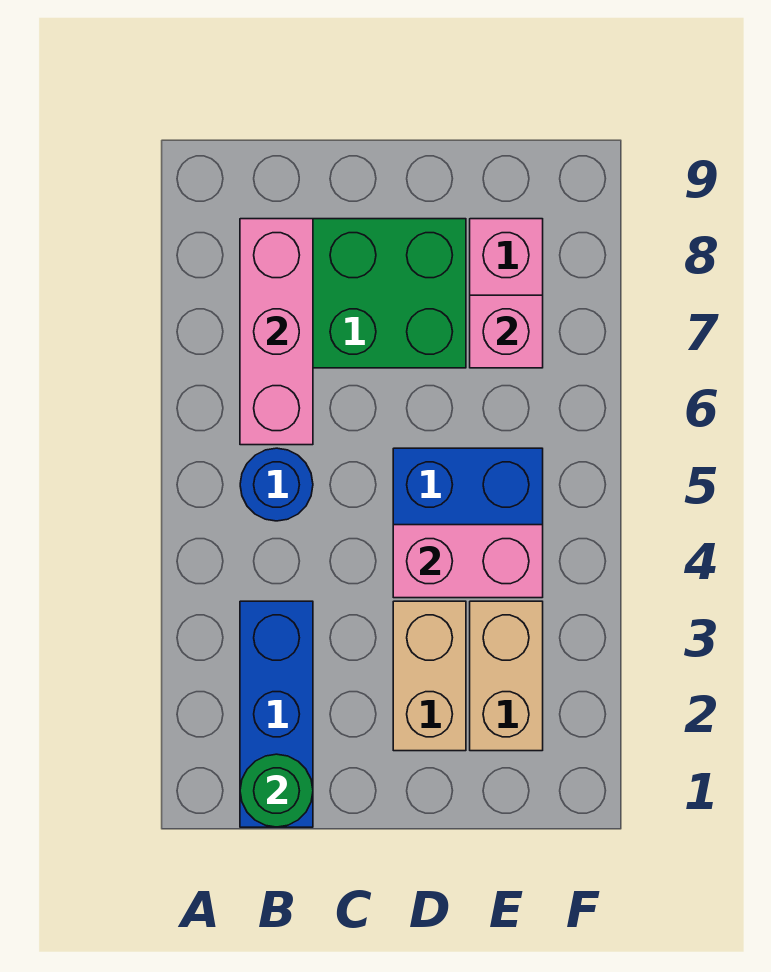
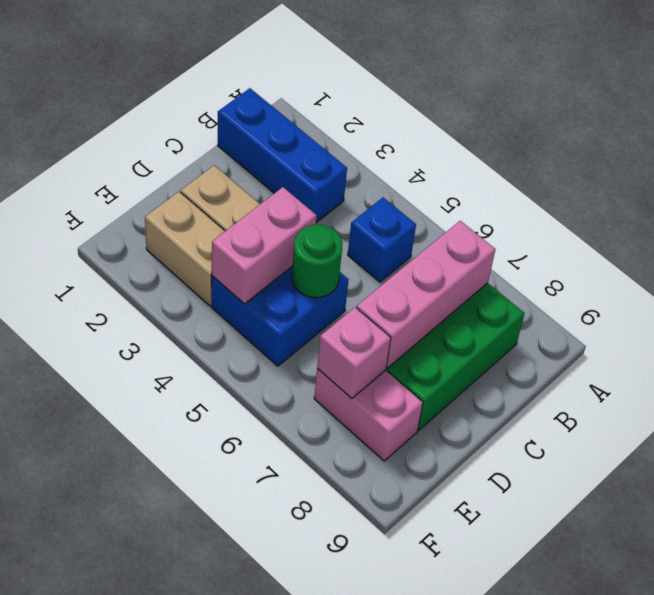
green 1x1 round brick [240,754,313,827] -> green 1x1 round brick moved to [292,225,342,298]
blue 1x1 round brick [240,448,313,521] -> blue 1x1 brick [348,197,416,282]
pink 1x3 brick [240,219,313,445] -> pink 1x3 brick turned to [357,221,495,368]

